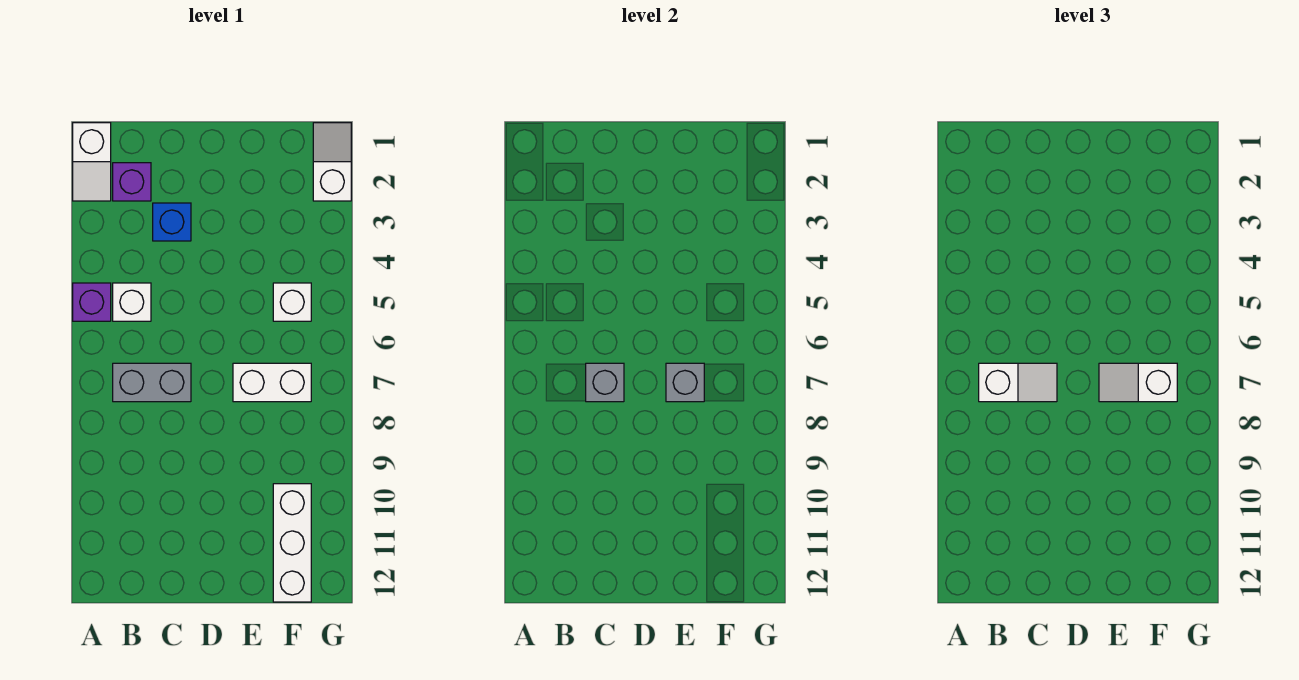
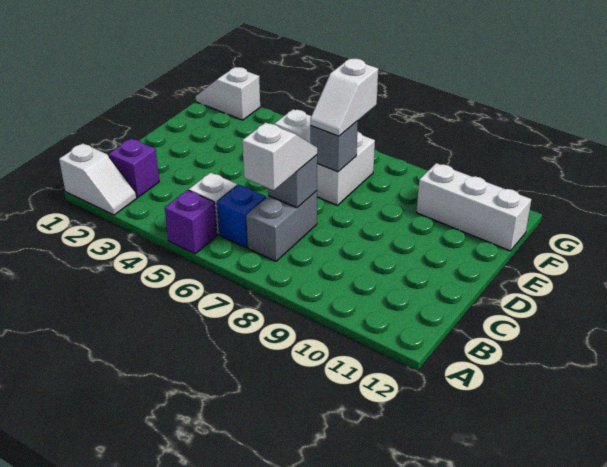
blue 1x1 brick [153,203,191,241] -> blue 1x1 brick moved to [217,185,266,248]

